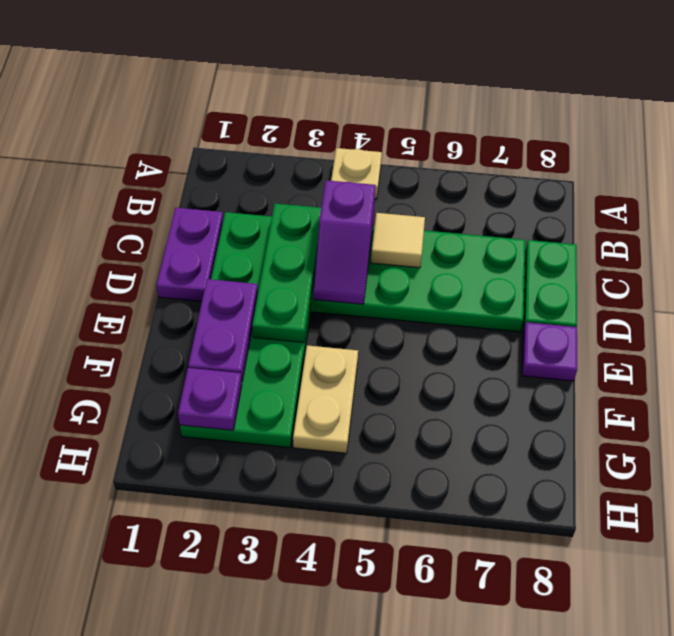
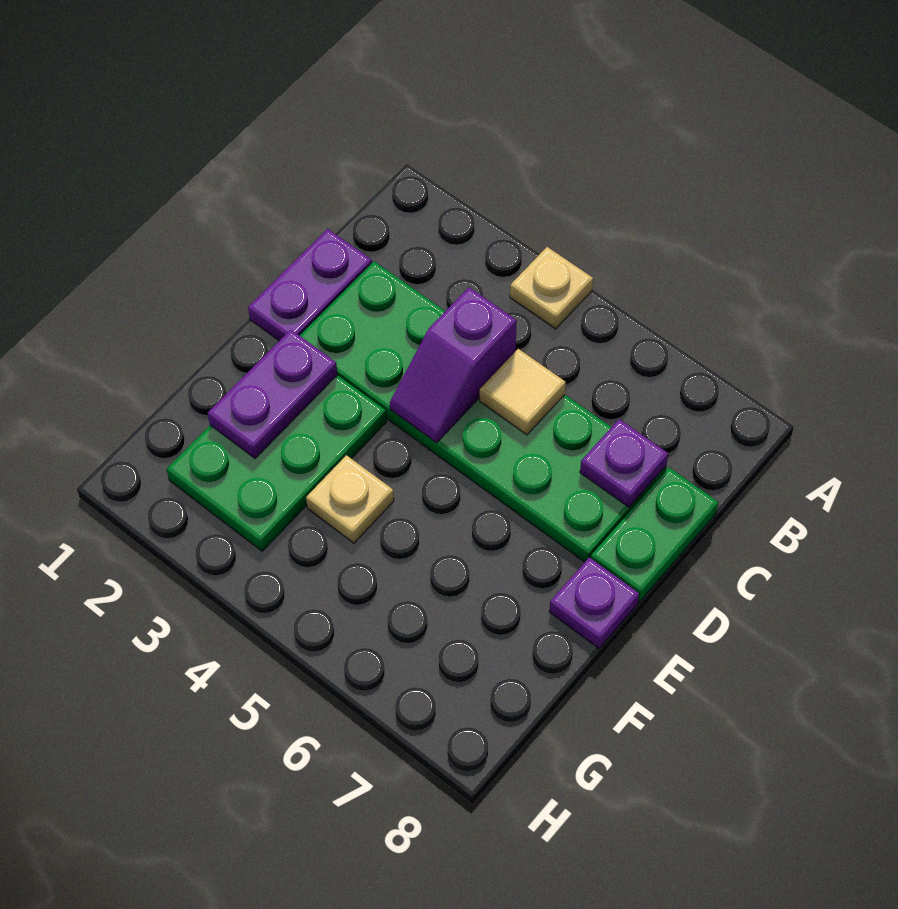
green 1x3 plate [252,204,321,343] -> none
tan 1x2 plate [293,345,358,453] -> tan 1x1 plate [306,455,394,543]
purple 1x1 plate [178,368,242,430] -> purple 1x1 plate moved to [580,419,668,507]

